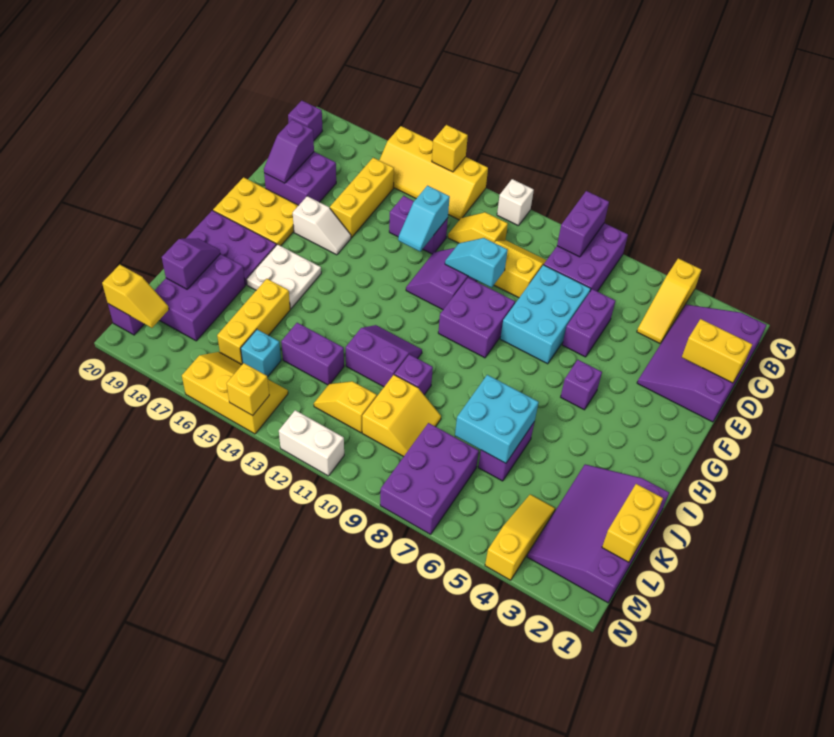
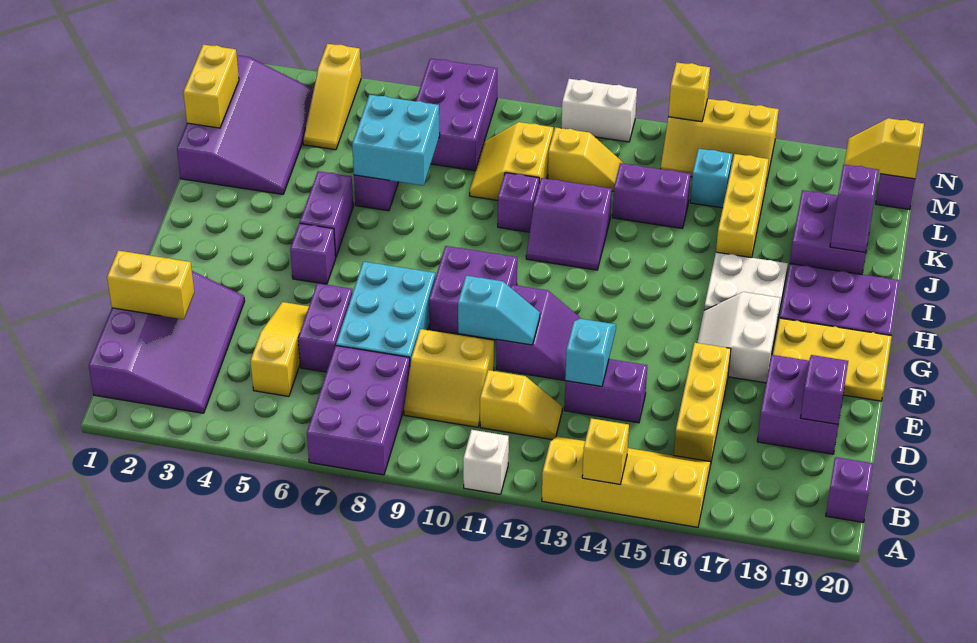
yellow 1x3 slope [637,258,701,343] -> yellow 1x3 slope moved to [250,302,309,396]
purple 1x2 brick [557,191,609,257] -> purple 1x2 brick moved to [300,171,353,256]
white 1x2 slope [293,196,351,255] -> white 2x2 slope [697,292,780,383]
purple 2x3 brick [154,254,245,341] -> purple 2x2 brick [790,190,869,274]

